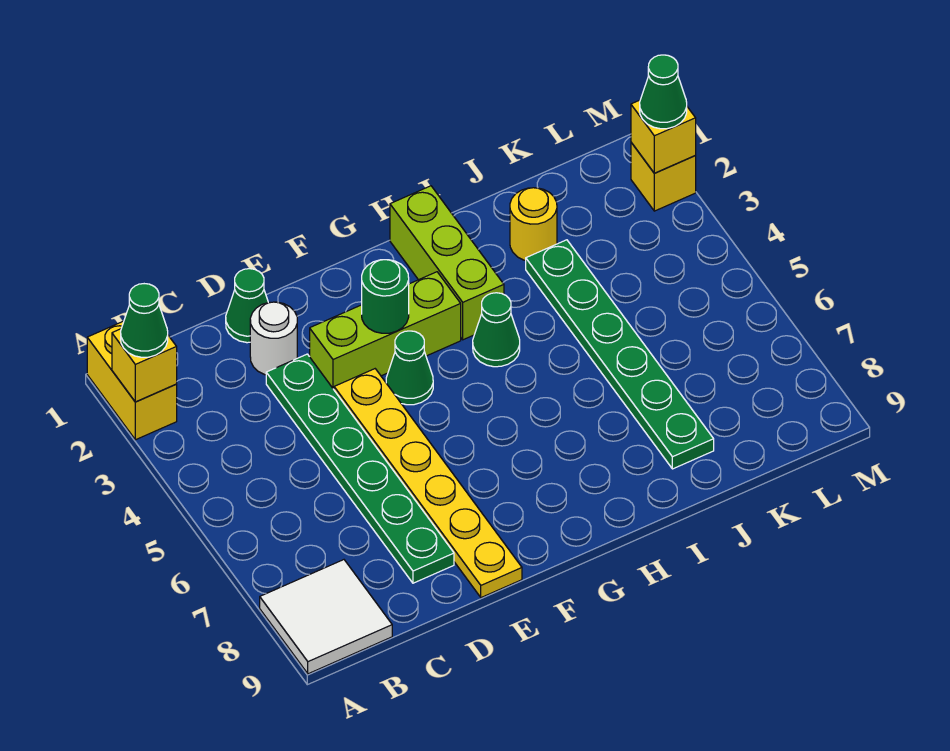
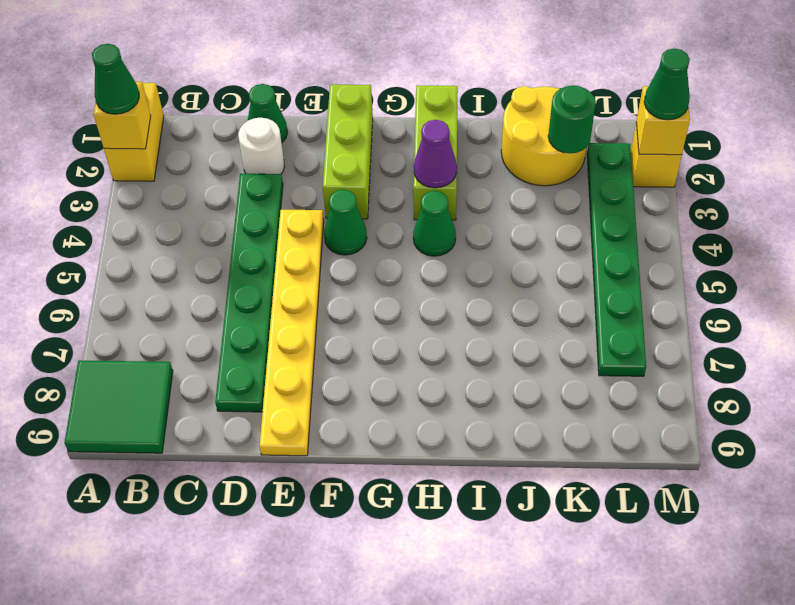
white 2x2 tile [260,560,392,674] -> green 2x2 tile [64,360,173,453]
lime 1x3 brick [310,272,461,389] -> lime 1x3 brick turned to [323,85,373,219]
green 1x1 round brick [362,260,409,333] -> green 1x1 round brick moved to [548,85,596,153]
none -> purple 1x1 cone [414,120,457,188]
yellow 1x1 round brick [510,188,557,261] -> yellow 2x2 round brick [501,86,586,186]
green 1x6 plate [526,240,714,469] -> green 1x6 plate moved to [587,143,646,376]

